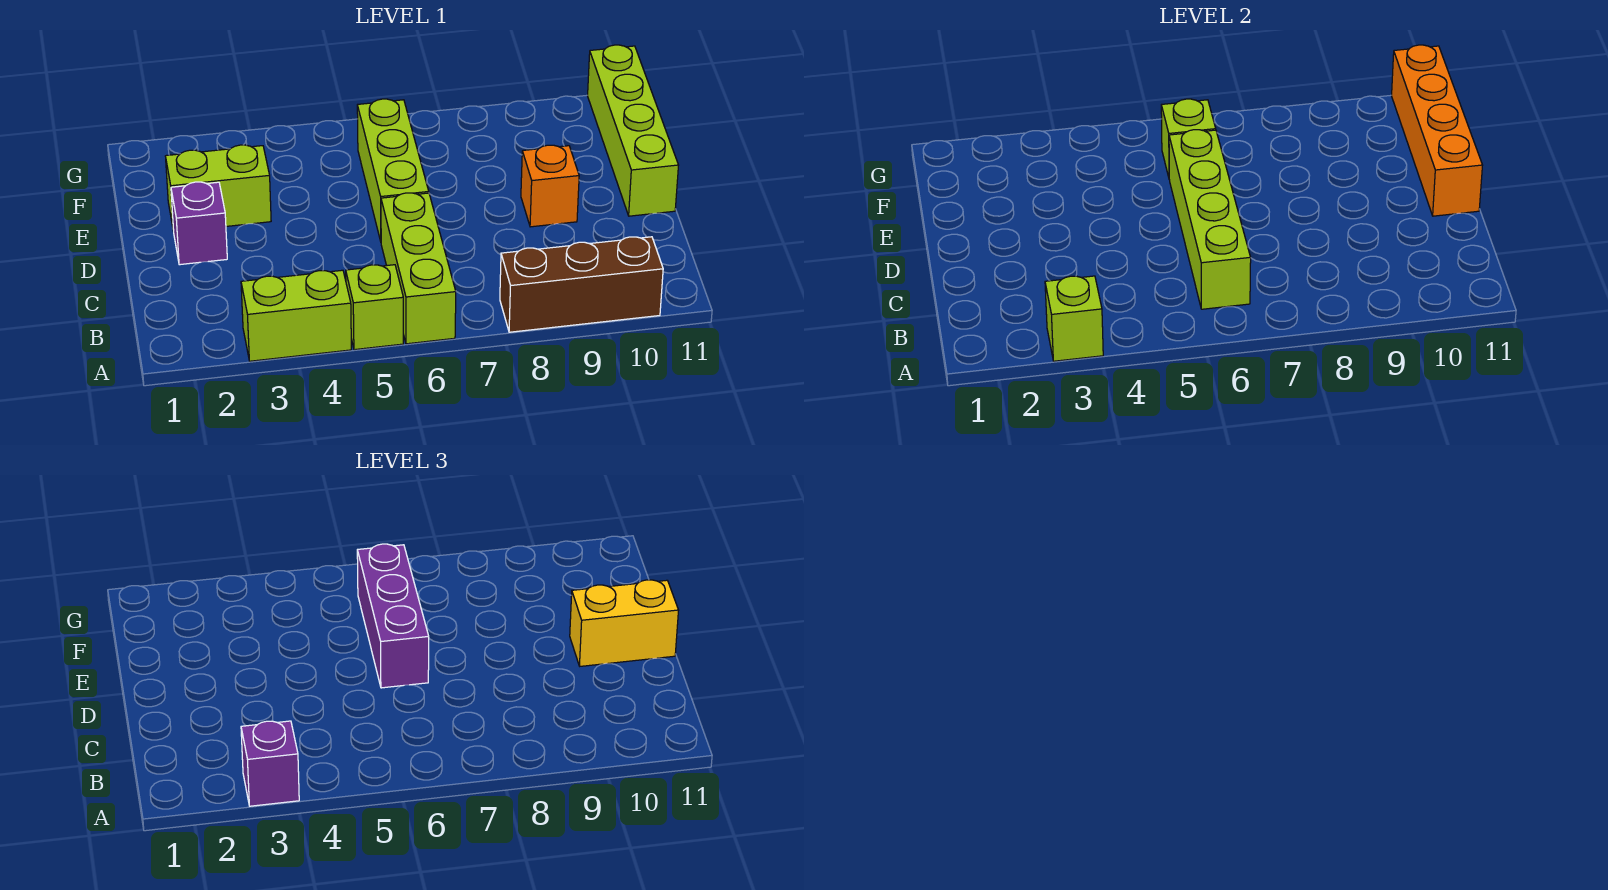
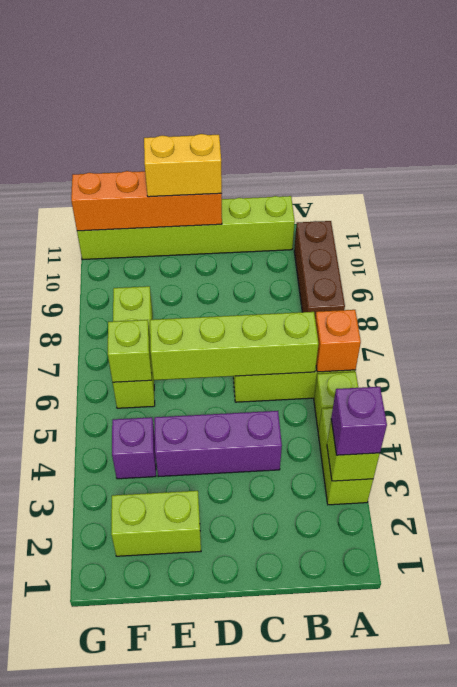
purple 1x1 brick [171,182,227,265] -> purple 1x1 brick moved to [112,417,156,479]
lime 1x3 brick [357,99,429,241] -> lime 1x3 brick turned to [113,286,155,408]
purple 1x3 brick [357,544,429,688] -> purple 1x3 brick moved to [154,411,282,477]
orange 1x1 brick [521,145,579,227] -> orange 1x1 brick moved to [315,310,361,372]
yellow 1x2 brick [570,580,679,666] -> yellow 1x2 brick turned to [144,134,222,197]
lime 1x4 brick [588,45,679,216] -> lime 1x6 brick [77,196,295,260]
lime 1x2 brick [166,145,271,232] -> lime 1x2 brick turned to [111,491,201,556]

